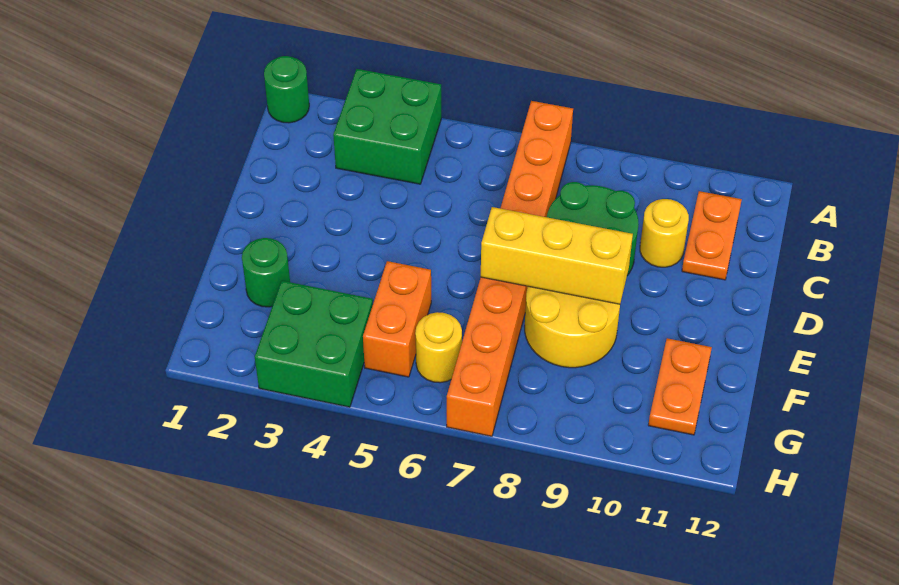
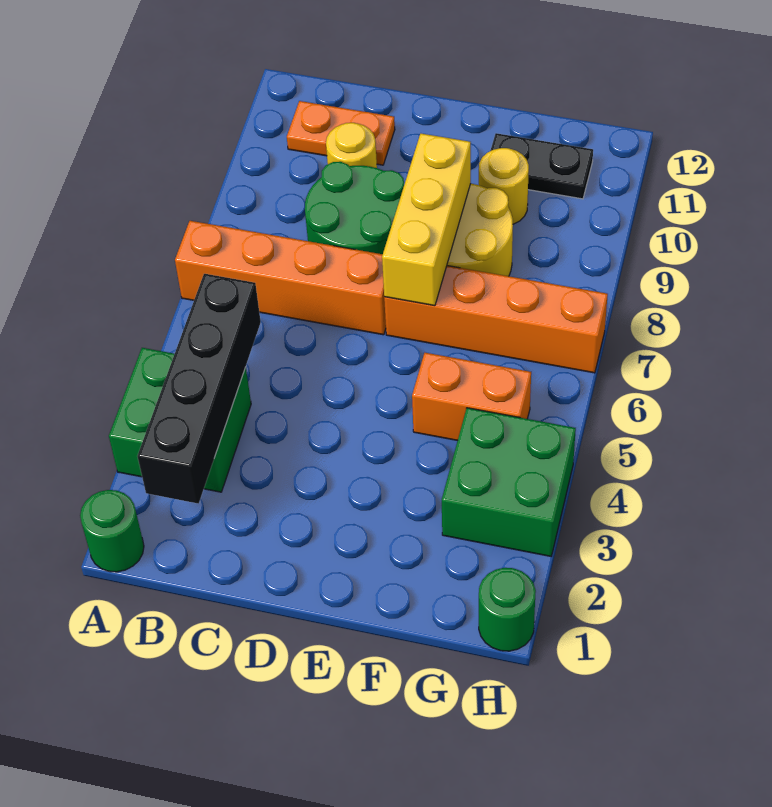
none -> black 1x4 brick [137,274,261,504]
green 1x1 round brick [242,238,290,307] -> green 1x1 round brick moved to [479,568,536,651]
orange 1x2 plate [648,338,712,435] -> black 1x2 plate [490,133,593,199]
yellow 1x1 round brick [415,312,462,383] -> yellow 1x1 round brick moved to [479,148,529,224]

